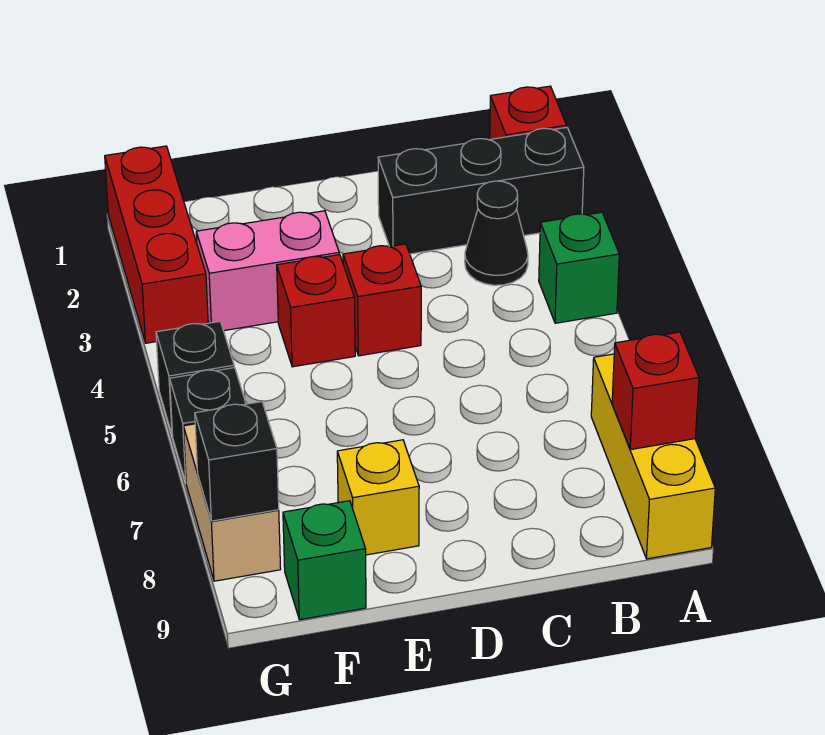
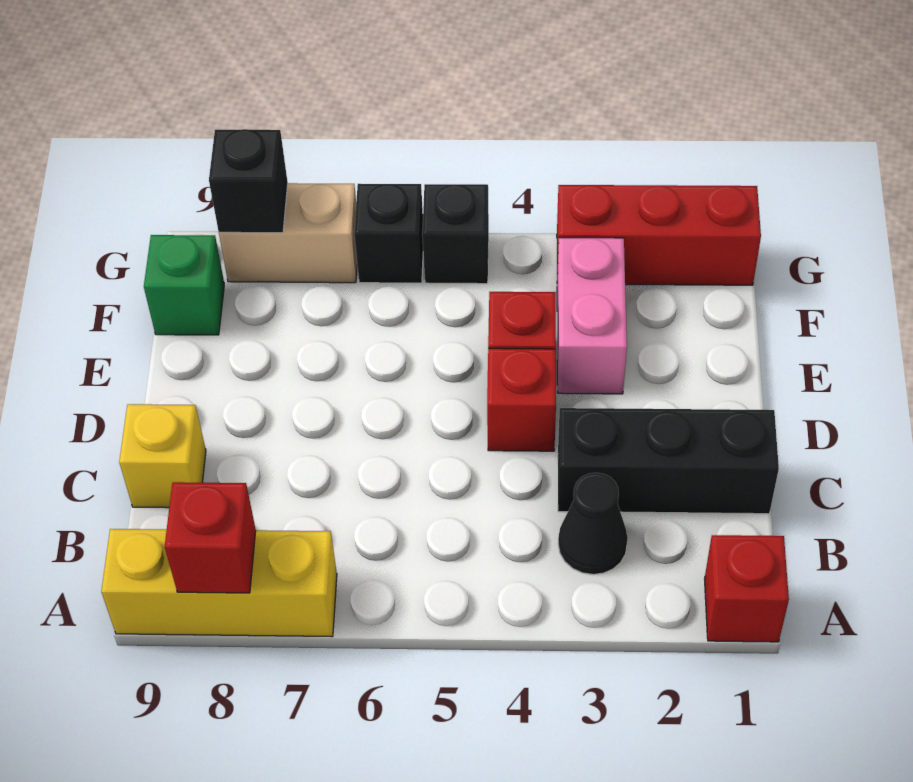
black 1x3 brick [378,127,584,254] -> black 1x3 brick turned to [558,408,779,514]
green 1x1 brick [539,212,619,323] -> none
yellow 1x1 brick [337,440,419,555] -> yellow 1x1 brick moved to [119,404,206,508]

